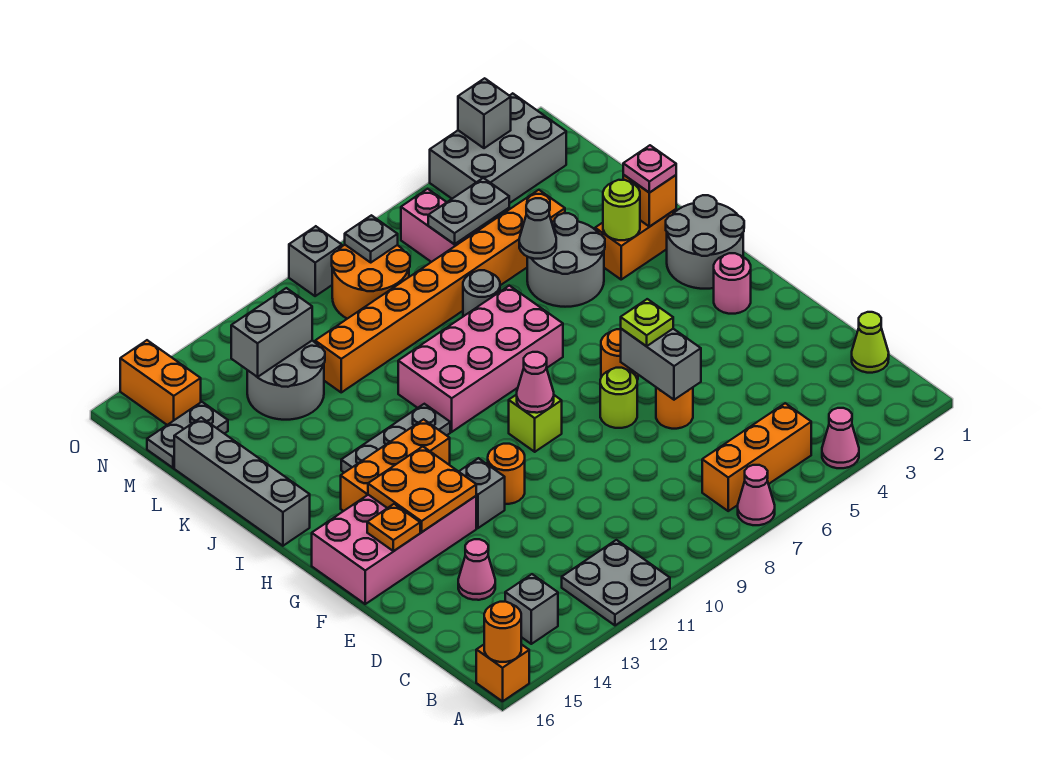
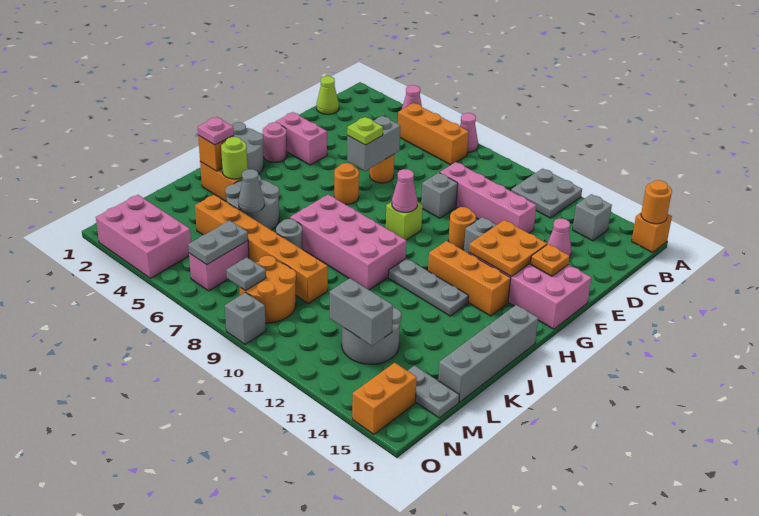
none -> pink 1x4 brick [440,162,536,233]
none -> pink 1x2 brick [276,112,327,165]
lime 1x1 round brick [600,368,637,428] -> none
orange 1x8 brick [315,190,565,392] -> orange 1x6 brick [195,195,328,303]
grey 1x2 plate [428,178,509,244] -> grey 1x2 plate turned to [188,220,248,265]
grey 2x3 brick [430,93,566,203] -> pink 2x3 brick [96,195,191,278]
grey 1x1 brick [458,78,511,148] -> grey 1x1 brick moved to [421,173,458,218]

